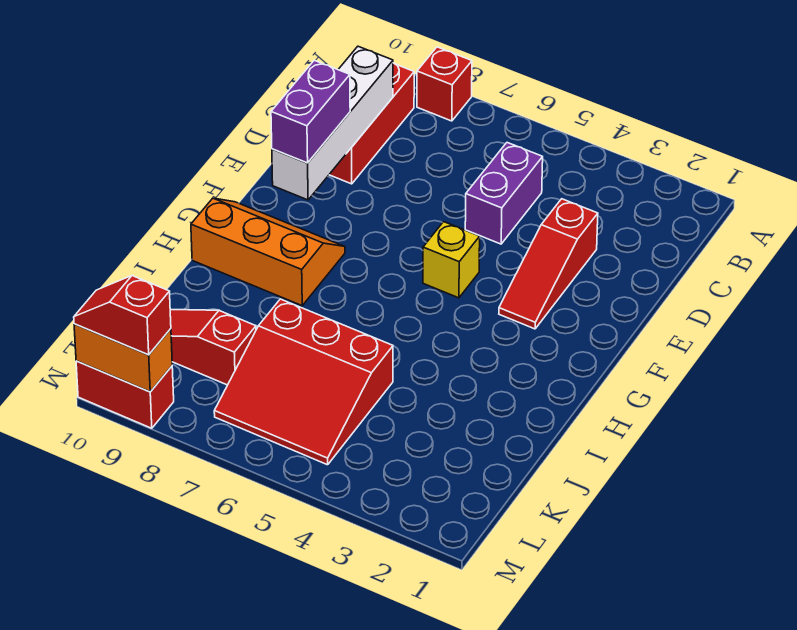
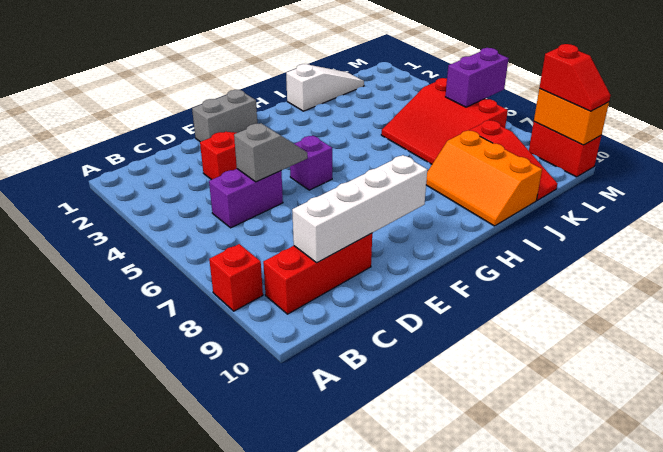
none -> grey 1x2 slope [234,123,307,182]
none -> grey 1x2 brick [192,90,257,142]
purple 1x2 brick [271,60,350,163] -> purple 1x2 brick moved to [445,48,509,107]
yellow 1x1 brick [423,222,480,298] -> purple 1x1 brick [290,136,332,190]
orange 2x3 slope [191,198,345,306] -> orange 2x3 slope moved to [426,131,542,226]
none -> white 1x3 slope [286,64,364,111]
red 3x3 slope [214,299,393,465] -> red 3x3 slope turned to [381,78,508,164]

